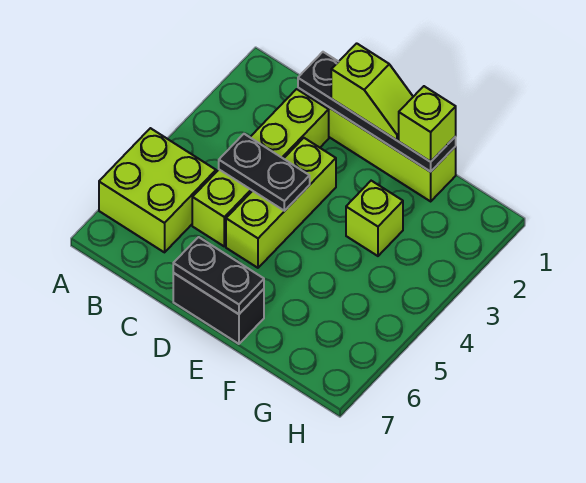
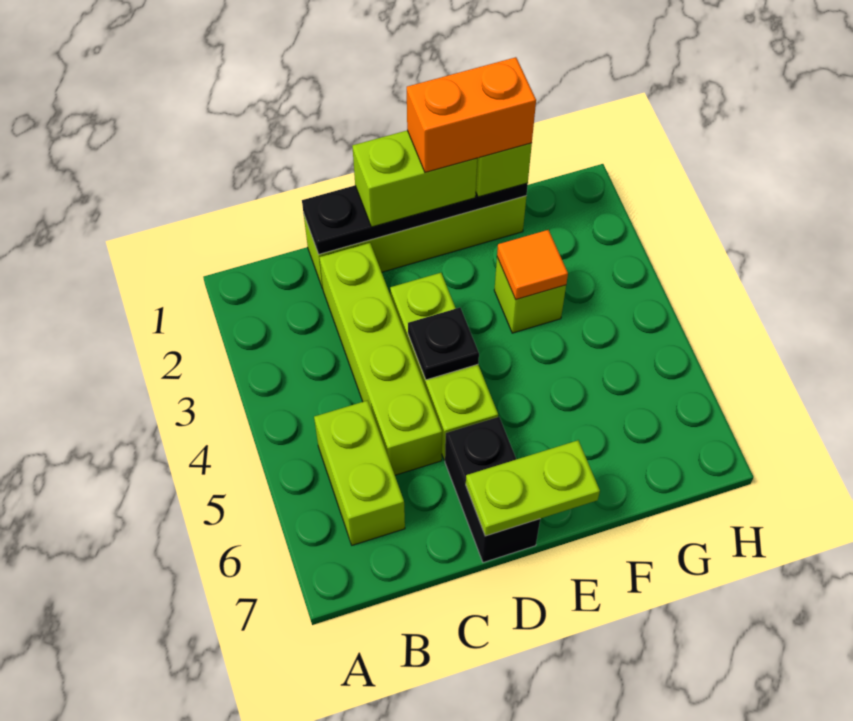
lime 2x2 brick [99,128,216,252] -> lime 1x2 brick [314,400,405,545]
black 1x2 plate [219,134,310,211] -> black 1x1 plate [408,308,479,380]
lime 1x2 slope [331,43,413,140] -> lime 1x2 brick [352,130,477,227]
black 1x2 brick [173,273,264,344] -> black 1x2 brick turned to [445,417,540,562]
black 1x2 plate [173,237,264,314] -> lime 1x2 plate [466,440,600,536]
none -> orange 1x2 brick [407,57,536,172]
none -> orange 1x1 tile [497,230,568,300]

